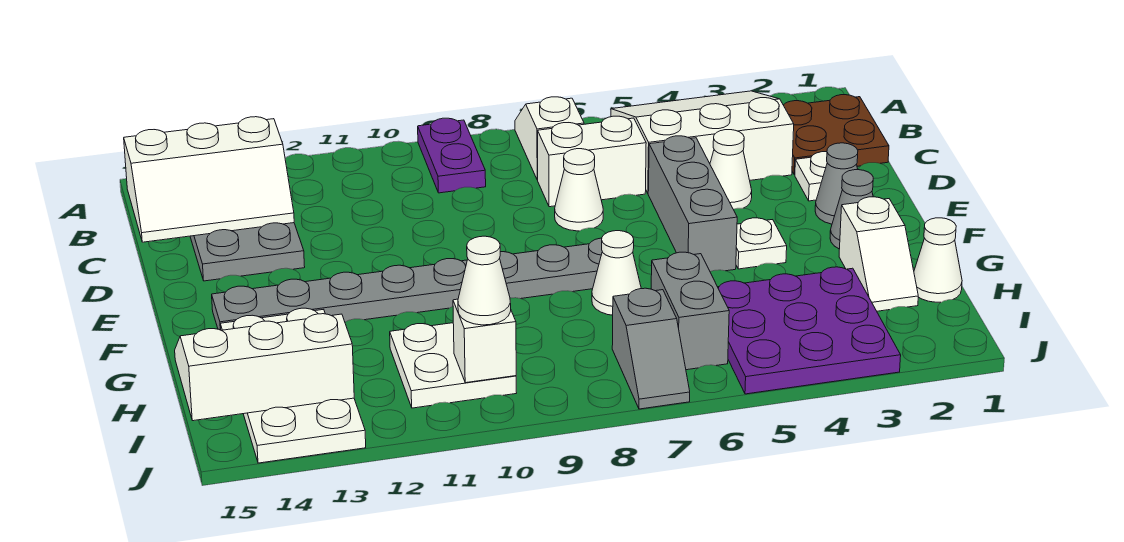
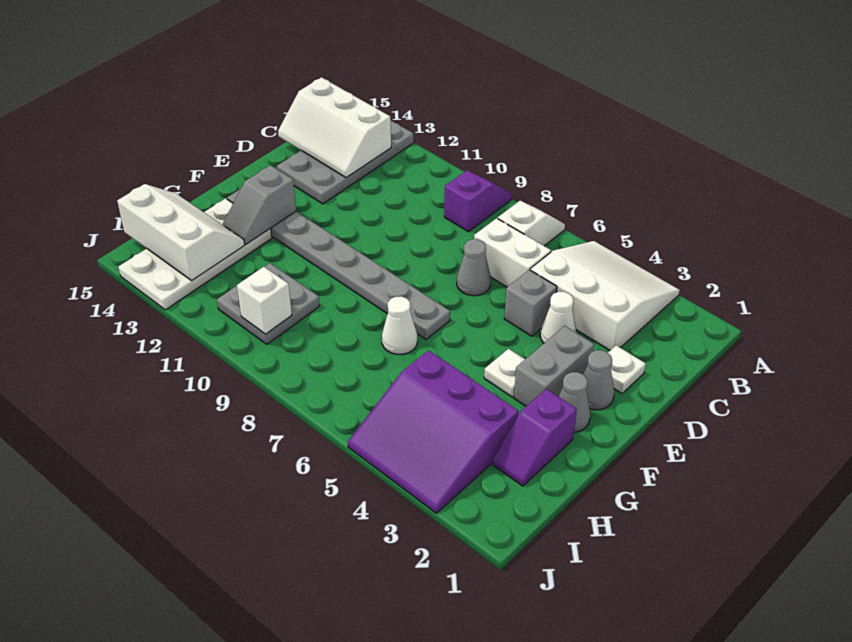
purple 1x2 plate [418,118,486,193] -> purple 1x2 slope [444,170,512,232]
brown 2x2 plate [784,95,889,175] -> none
grey 1x3 brick [648,136,737,271] -> grey 1x1 brick [505,270,557,336]
white 1x1 cone [555,149,603,231] -> grey 1x1 cone [457,239,491,296]
white 1x2 slope [839,197,918,311] -> purple 1x2 slope [493,389,577,486]
white 1x1 cone [914,218,962,302] -> none
purple 3x3 plate [718,267,901,394] -> purple 3x3 slope [348,350,519,513]
grey 1x2 brick [651,252,729,370] -> grey 1x2 brick moved to [514,326,594,406]
white 2x2 plate [390,323,516,408] -> grey 2x2 plate [217,263,320,344]
grey 1x2 slope [612,288,690,409] -> grey 1x2 slope moved to [223,165,296,244]
white 1x1 cone [458,236,511,325] -> none

